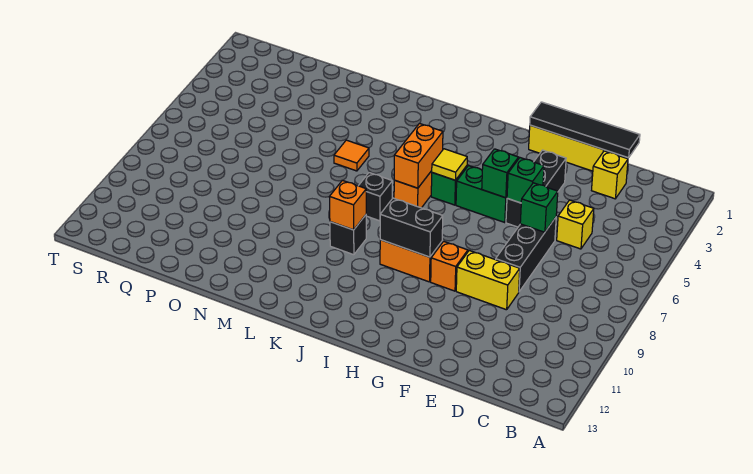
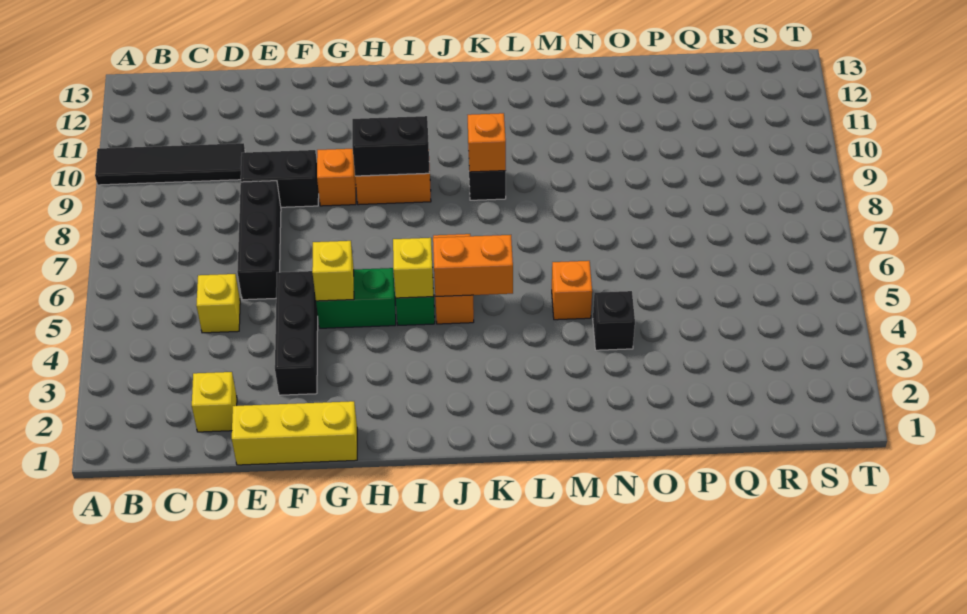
black 1x4 tile [530,102,640,158] -> black 1x4 tile moved to [95,143,245,185]
green 1x1 brick [520,183,558,232] -> none
yellow 1x2 brick [456,250,520,310] -> black 1x2 brick [241,150,319,207]
green 1x1 brick [507,158,544,203] -> none
green 1x1 brick [482,149,519,198] -> yellow 1x1 brick [312,241,354,301]
yellow 1x1 tile [432,149,467,180] -> yellow 1x1 brick [393,238,433,298]
orange 1x2 brick [394,123,443,188] -> orange 1x2 brick turned to [433,235,513,296]
black 1x1 brick [359,173,392,221] -> black 1x1 brick moved to [593,291,635,350]
orange 1x1 tile [334,140,369,171] -> orange 1x1 brick [552,261,592,320]

